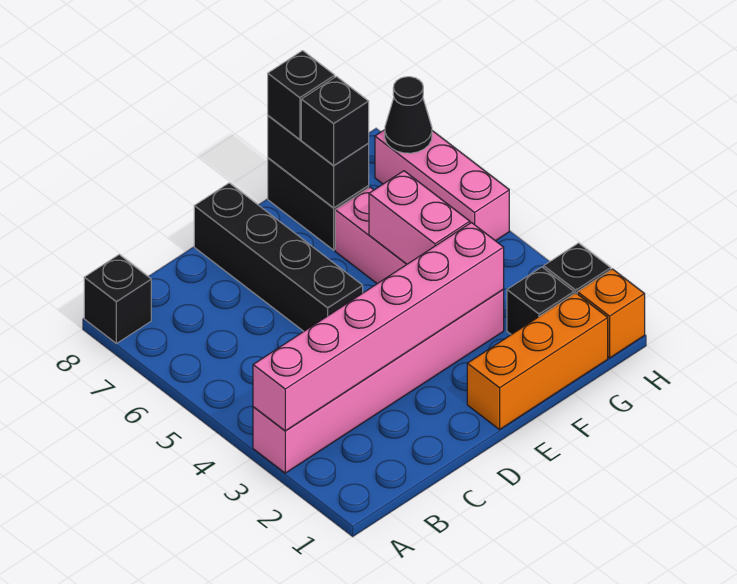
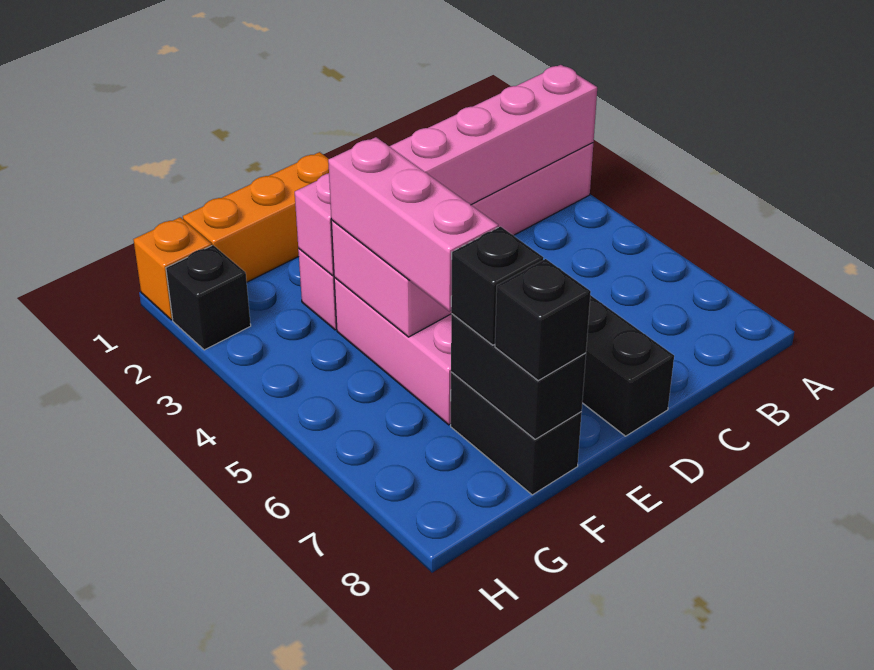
black 1x1 brick [84,255,151,343] -> none
black 1x1 brick [507,267,574,335] -> none
pink 1x3 brick [375,130,509,241] -> pink 1x3 brick moved to [328,137,498,311]
black 1x1 cone [385,77,432,153] -> none

